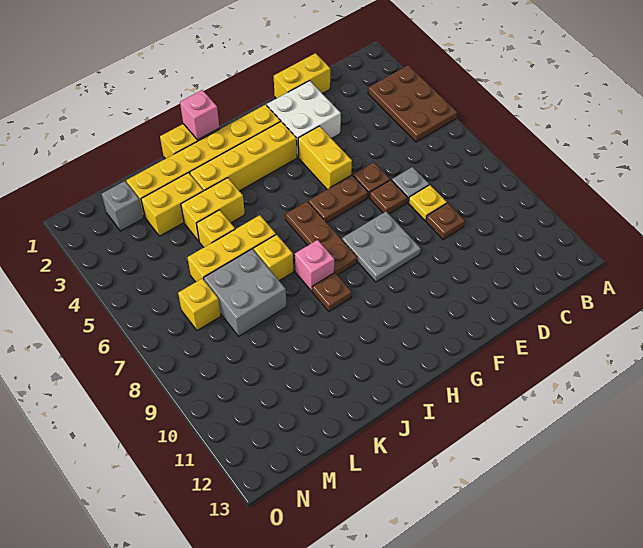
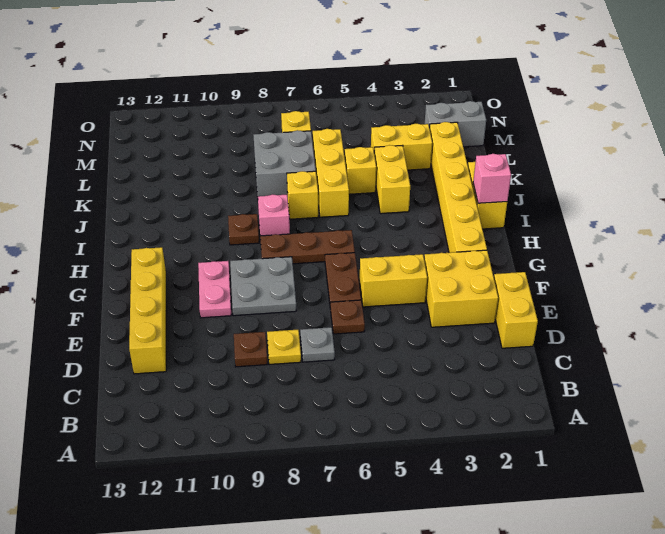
brown 2x3 plate [368,65,457,142] -> none
white 2x2 brick [267,81,341,157] -> yellow 2x2 brick [424,250,498,327]
brown 1x1 plate [370,180,407,214] -> none
none -> pink 1x2 plate [198,261,231,318]
yellow 1x4 brick [190,122,297,191] -> yellow 1x4 brick moved to [129,247,166,374]
yellow 1x2 brick [141,173,203,236] -> yellow 1x2 brick turned to [371,124,432,170]
grey 1x1 brick [102,181,143,231] -> grey 1x2 brick [425,101,486,147]

